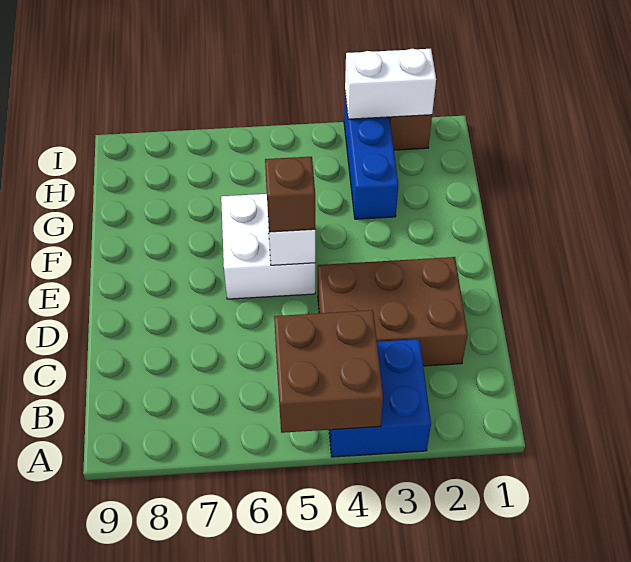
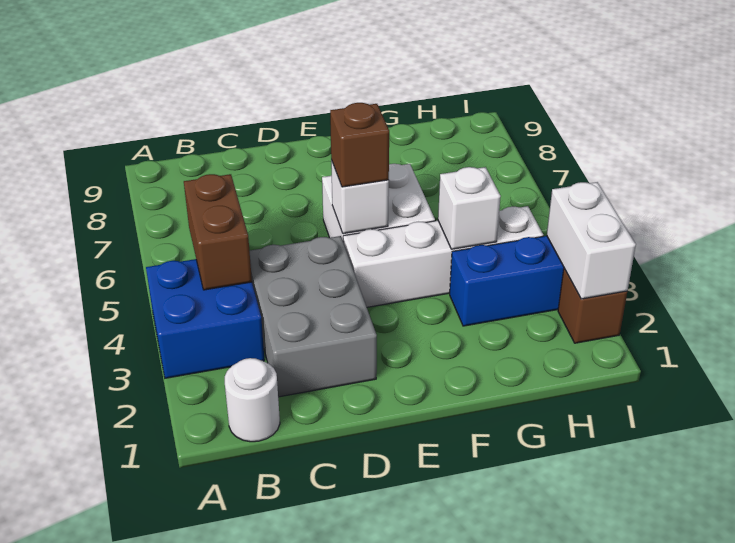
brown 2x2 brick [274,310,383,433] -> brown 1x2 brick [184,174,252,290]
none -> white 1x1 round brick [225,358,280,442]
brown 2x3 brick [318,257,468,366] -> grey 2x3 brick [250,236,377,397]
none -> white 1x4 brick [343,206,543,307]
none -> white 1x1 brick [438,167,501,249]

